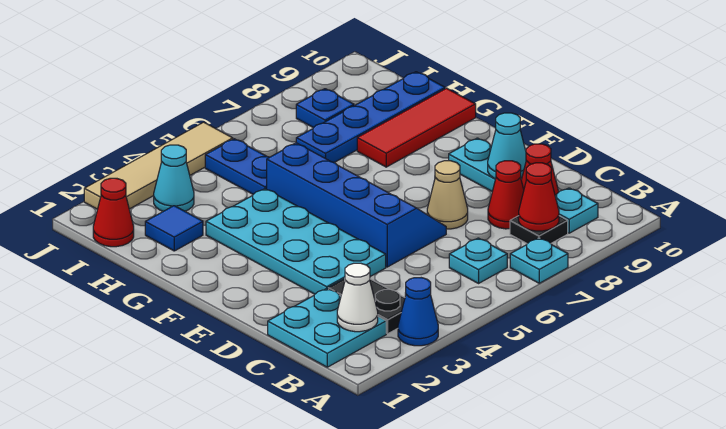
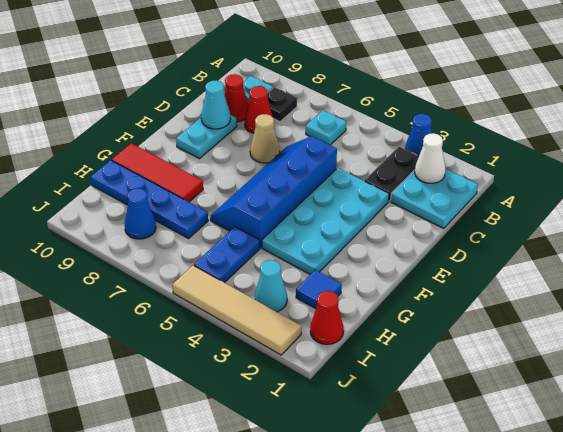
cyan 1x1 plate [510,238,568,283] -> none
red 1x1 cone [519,163,559,231] -> none
blue 1x1 plate [296,89,354,128] -> blue 1x1 cone [124,188,156,239]

